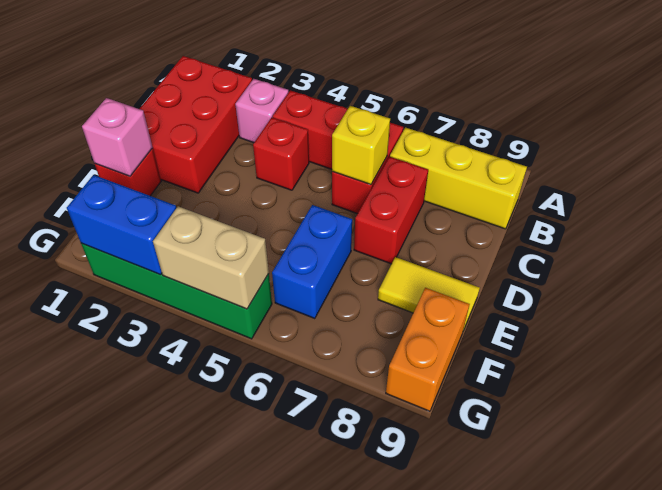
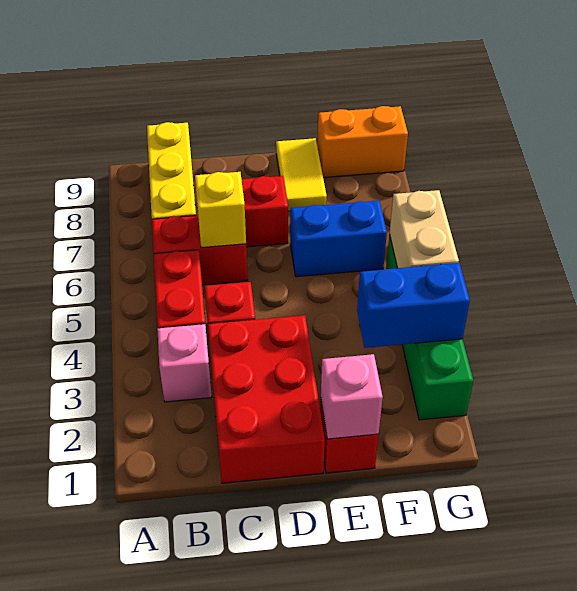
red 2x3 brick [140,56,252,193] -> red 2x3 brick turned to [208,315,325,483]
blue 1x2 brick [67,175,176,275] -> blue 1x2 brick turned to [357,263,470,348]

